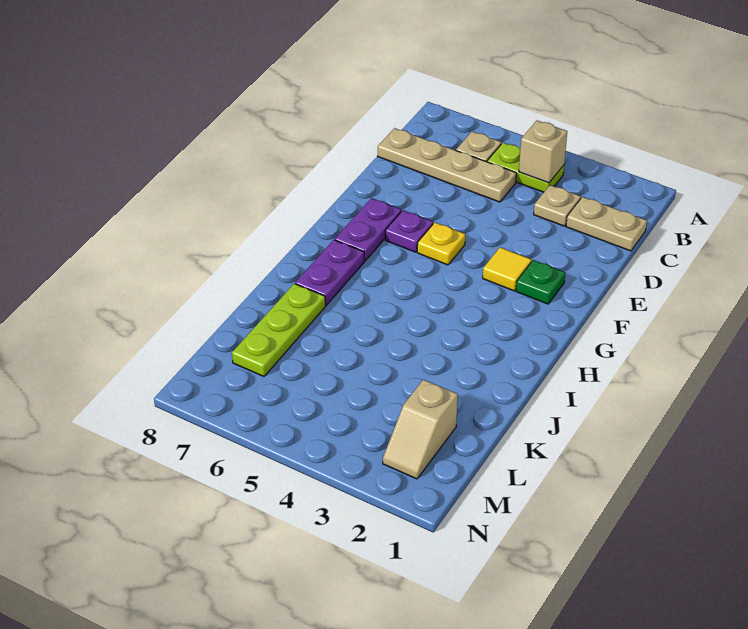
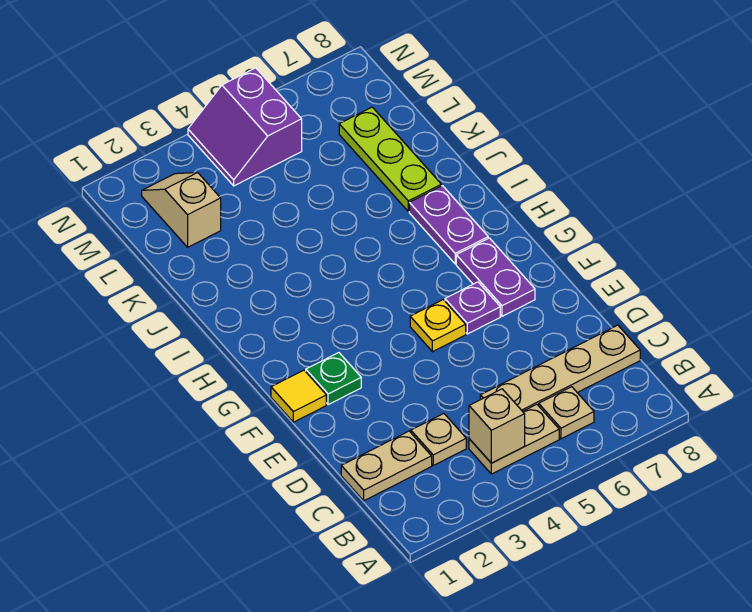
lime 1x2 plate [487,143,564,192] -> tan 1x2 plate [469,404,559,474]
yellow 1x1 tile [483,247,532,291] -> yellow 1x1 tile moved to [271,370,326,422]
none -> purple 2x2 slope [188,68,302,186]

